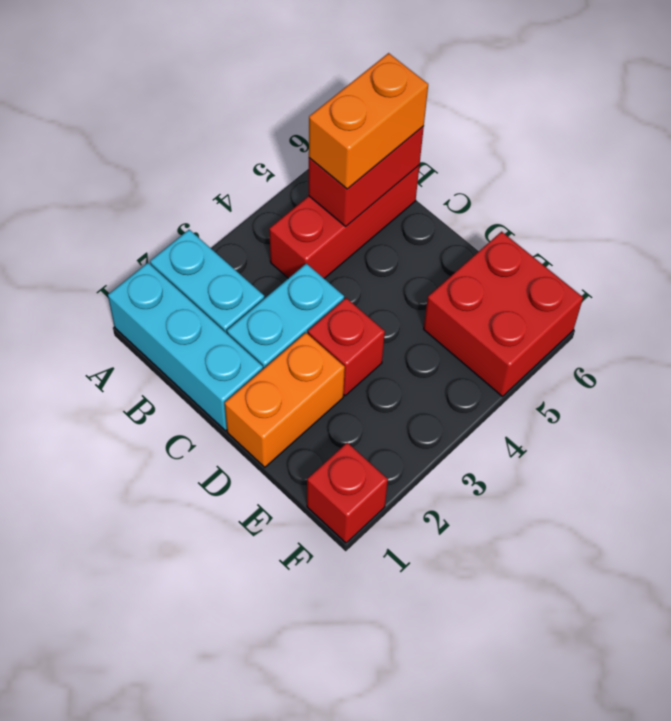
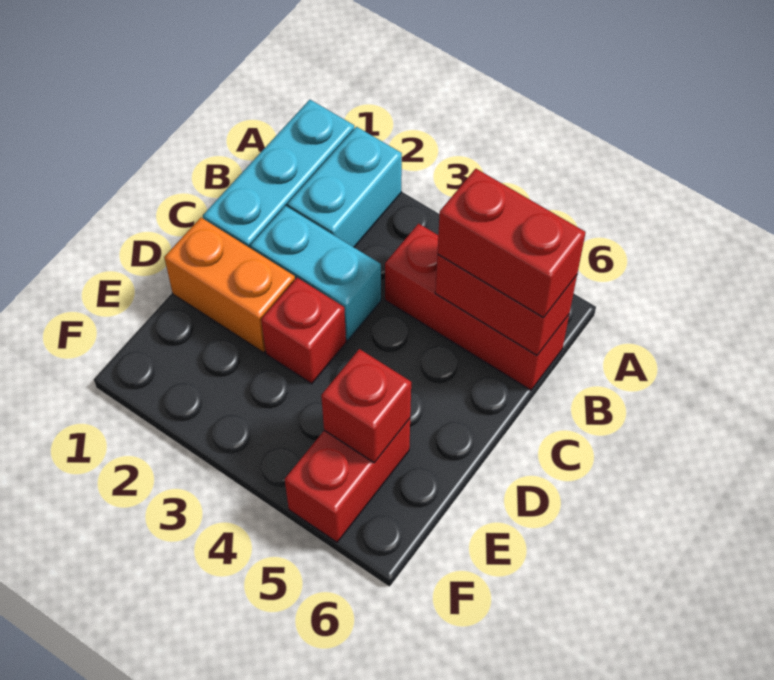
orange 1x2 brick [309,53,428,189] -> red 1x2 brick [437,169,586,318]
red 2x2 brick [424,232,583,397] -> red 1x2 brick [285,419,410,542]
red 1x1 brick [307,443,388,543] -> red 1x1 brick moved to [321,349,411,463]

